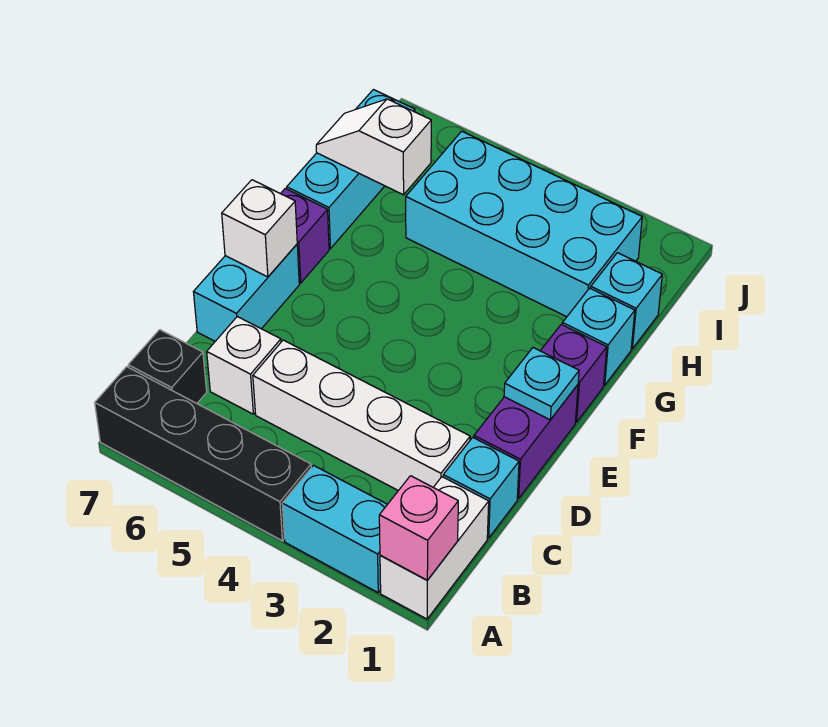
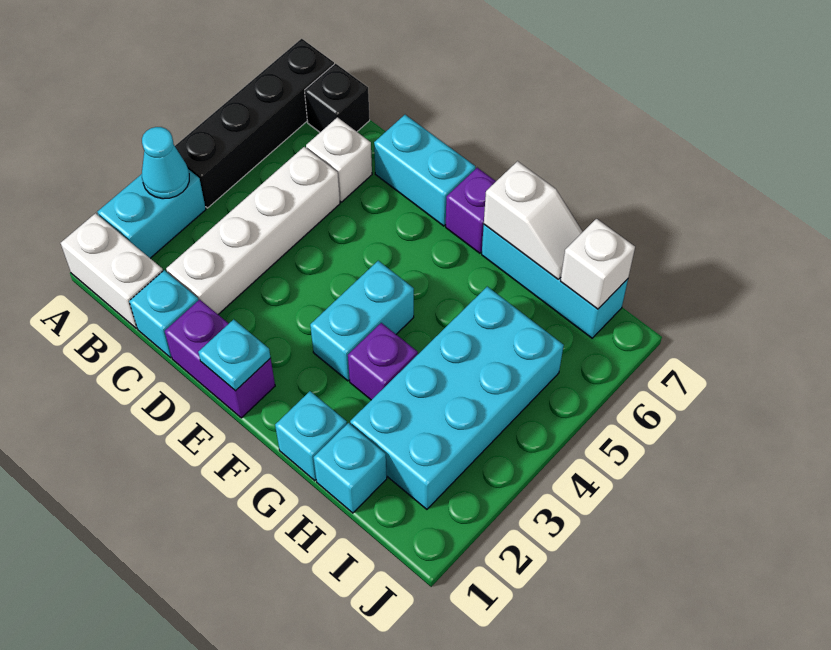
pink 1x1 brick [379,476,458,580] -> none
none -> cyan 1x1 cone [142,127,189,199]
white 1x1 brick [222,180,297,277] -> white 1x1 brick moved to [560,219,635,309]
purple 1x1 brick [541,324,607,422] -> purple 1x1 brick moved to [348,323,418,400]
none -> cyan 1x2 brick [310,261,414,381]
white 1x2 slope [316,99,431,195] -> white 1x2 slope turned to [484,161,582,280]

